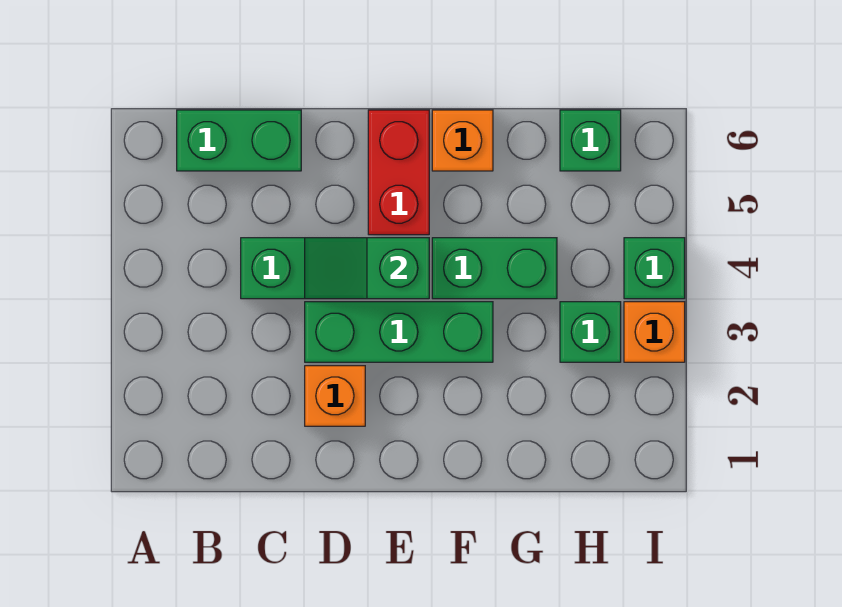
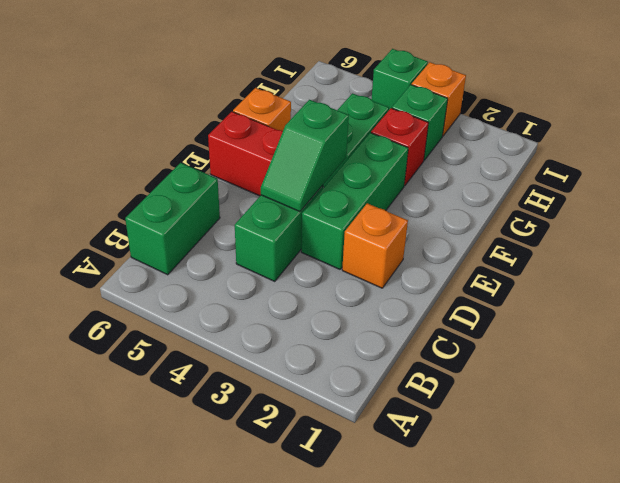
none -> red 1x1 brick [371,108,429,186]
green 1x1 brick [560,110,621,171] -> none

